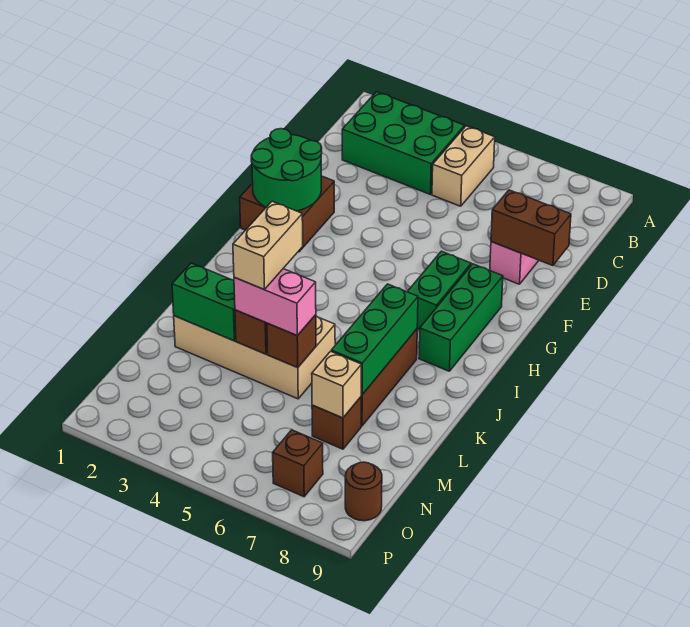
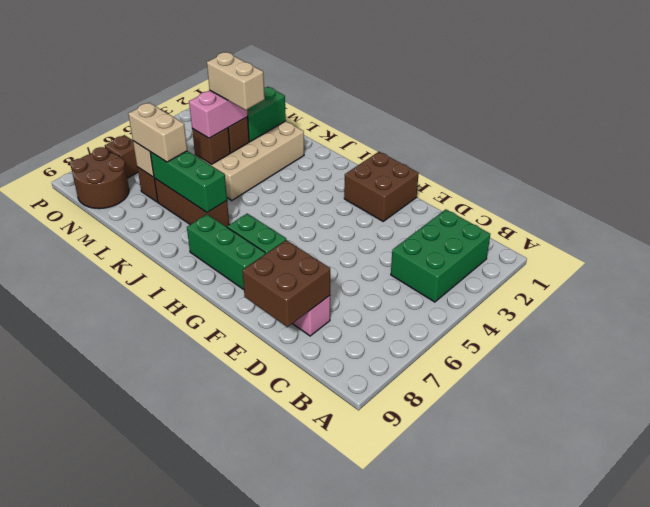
tan 1x2 brick [432,126,495,206] -> tan 1x2 brick moved to [128,103,187,162]
brown 1x2 brick [491,190,571,266] -> brown 2x2 brick [242,240,330,327]
green 2x2 round brick [251,129,322,211] -> none
brown 1x1 round brick [345,462,382,521] -> brown 2x2 round brick [71,147,129,209]

